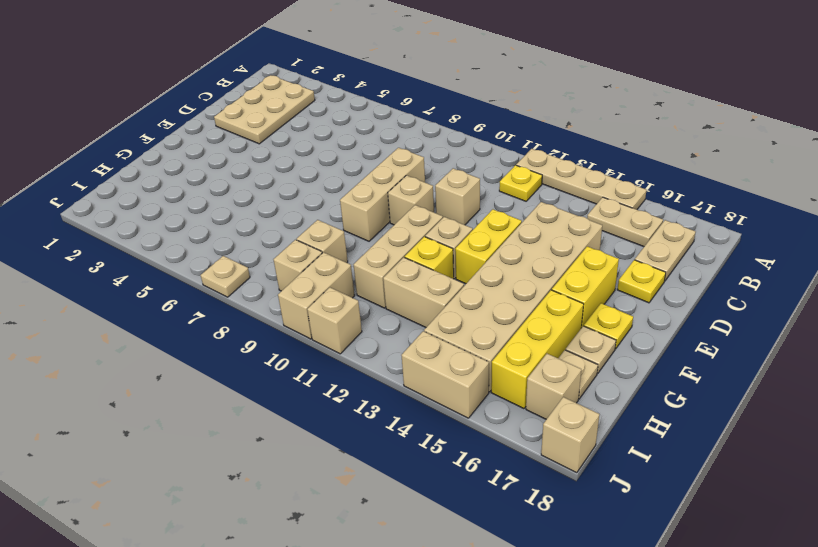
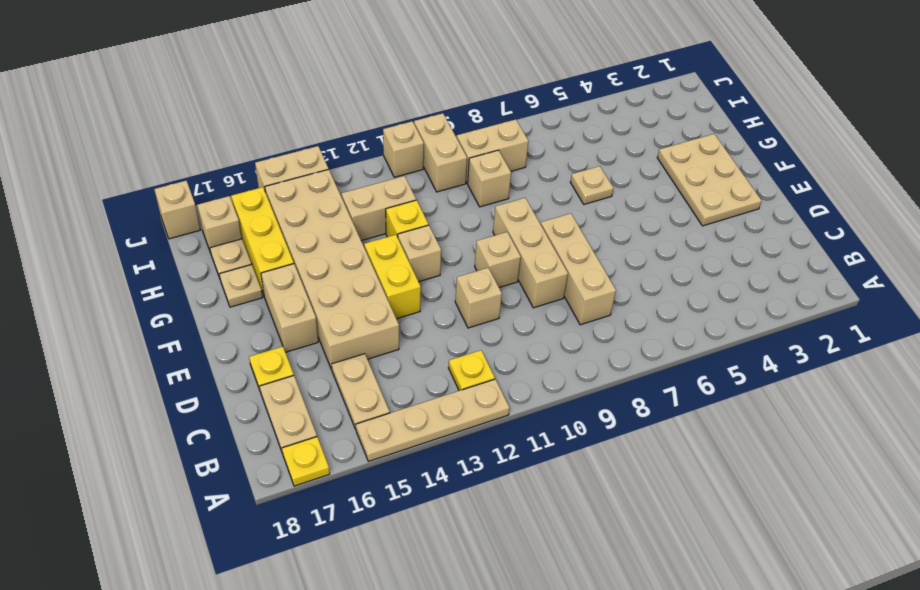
tan 2x3 plate [214,75,315,144] -> tan 2x3 plate moved to [657,134,761,226]
tan 1x2 plate [587,197,663,247] -> tan 1x2 plate turned to [332,354,390,429]
yellow 1x2 brick [552,246,619,328] -> tan 1x2 brick [261,264,318,352]
tan 1x3 brick [353,205,443,308] -> tan 1x3 brick moved to [541,213,616,325]
yellow 1x1 plate [584,303,633,349] -> yellow 1x1 plate moved to [282,437,330,486]
tan 1x1 brick [274,240,322,291] -> tan 1x2 brick [456,119,528,184]
tan 1x1 plate [201,256,250,297] -> tan 1x1 plate moved to [570,166,613,204]

